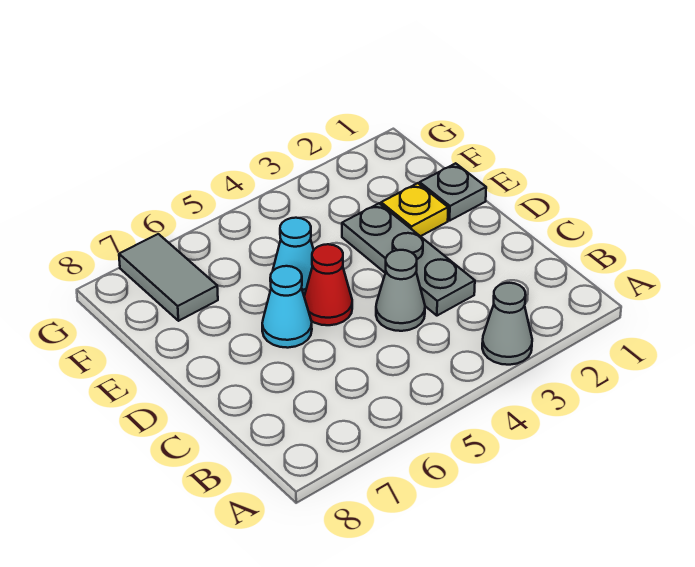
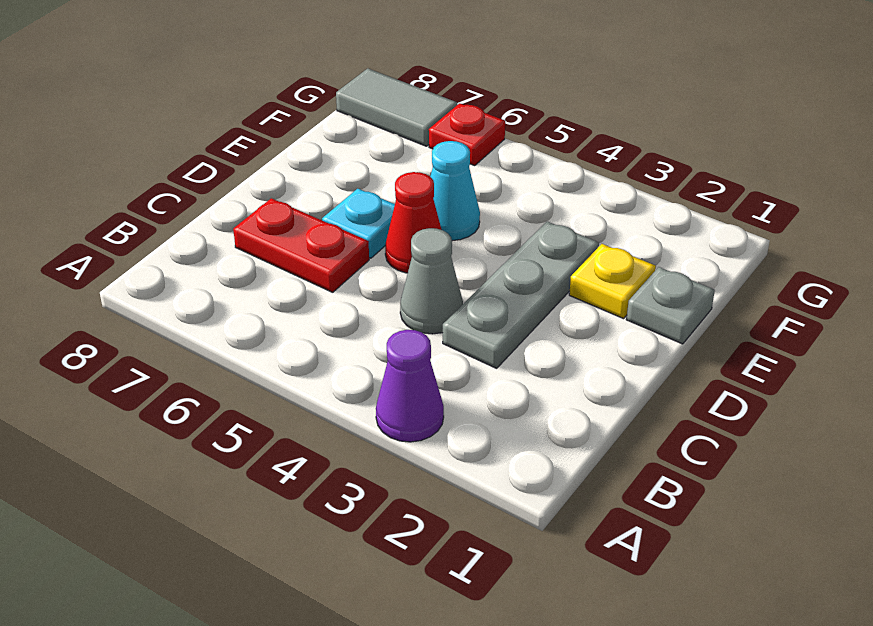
grey 1x1 cone [482,283,532,365] -> purple 1x1 cone [376,330,444,442]
none -> red 1x2 plate [233,198,369,292]
cyan 1x1 cone [262,266,312,348] -> cyan 1x1 plate [322,189,395,258]
grey 1x2 tile [119,234,218,321] -> grey 1x2 tile turned to [336,68,457,146]
none -> red 1x1 plate [429,103,505,166]

